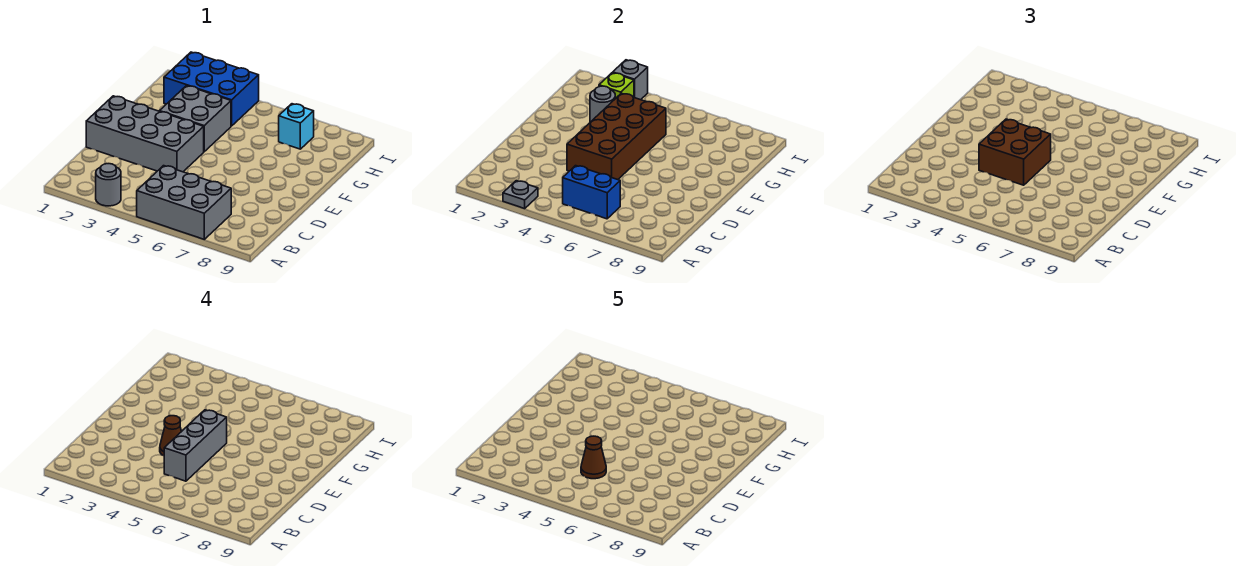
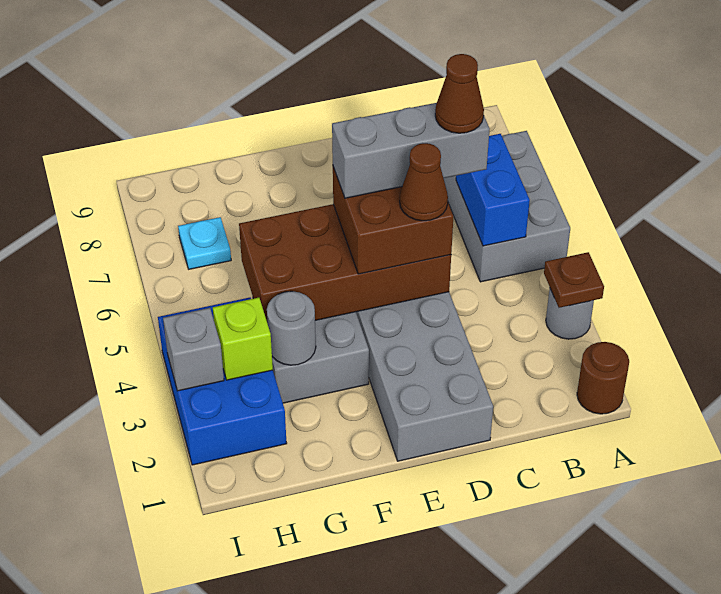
none -> brown 1x1 round brick [577,342,629,414]
grey 1x1 plate [503,181,538,209] -> brown 1x1 plate [544,252,604,308]
cyan 1x1 brick [279,104,314,149] -> cyan 1x1 plate [178,217,231,269]

